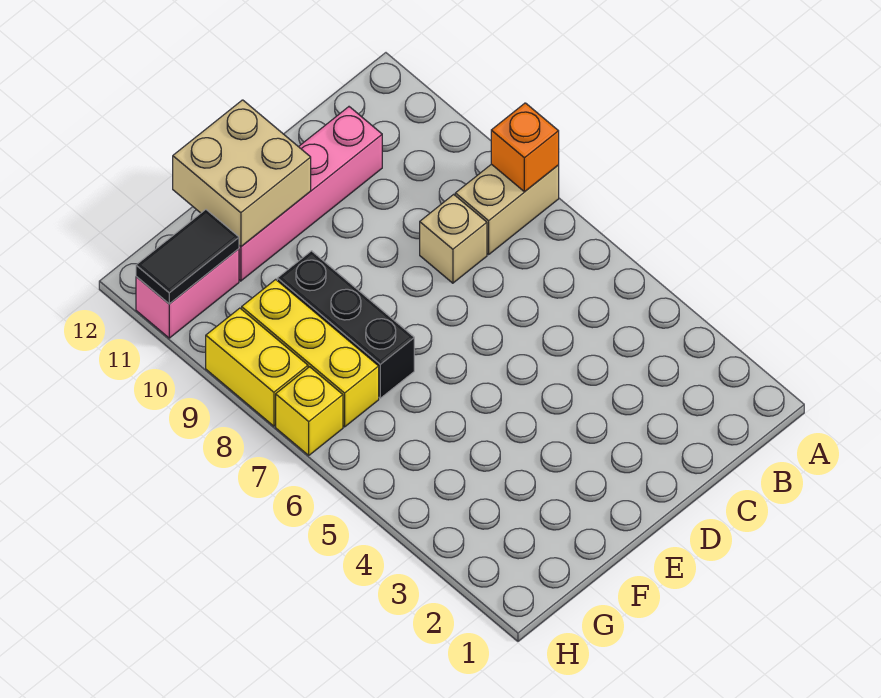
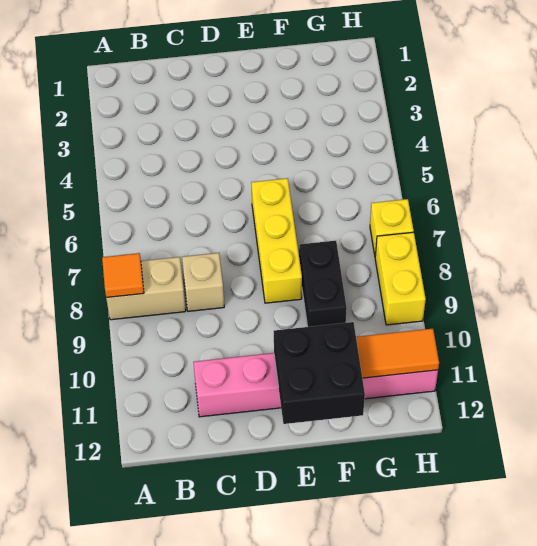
orange 1x1 brick [491,103,559,192] -> orange 1x1 tile [102,253,144,298]
tan 2x2 brick [173,100,311,247] -> black 2x2 brick [274,322,365,424]
black 1x3 brick [277,251,414,398] -> black 1x2 brick [299,241,347,327]
yellow 1x3 brick [242,279,379,427] -> yellow 1x3 brick moved to [251,178,302,303]
black 1x2 tile [136,210,239,304] -> orange 1x2 tile [356,329,439,378]

